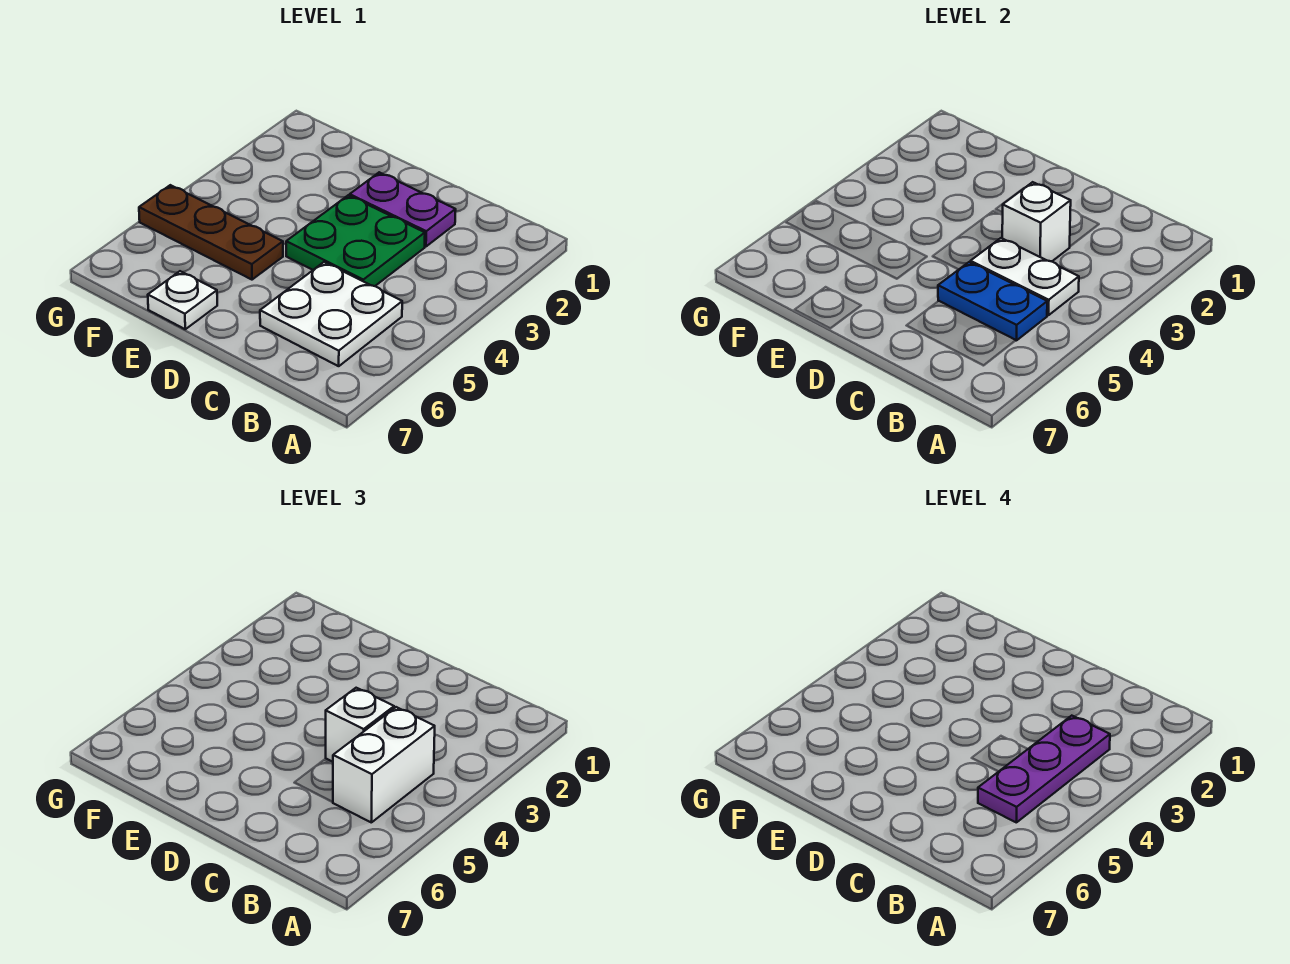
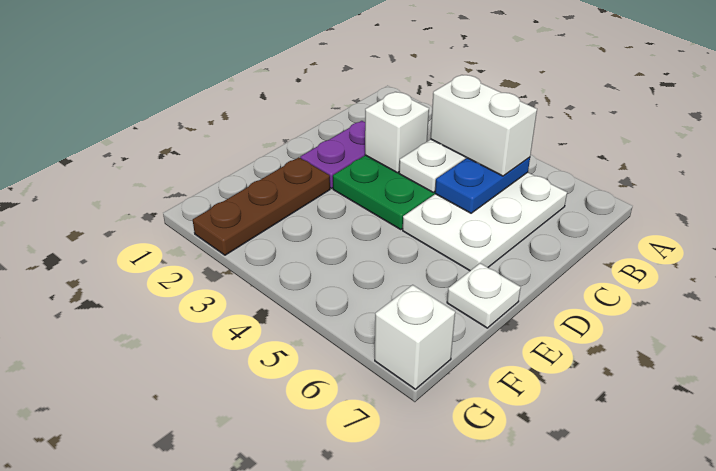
purple 1x3 plate [978,716,1110,822] -> none
white 2x2 plate [260,262,402,366] -> white 2x3 plate [403,172,567,271]
white 1x1 brick [326,688,394,762] -> white 1x1 brick moved to [375,285,455,389]
brown 1x3 plate [139,185,283,280] -> brown 1x3 plate moved to [193,157,330,255]

